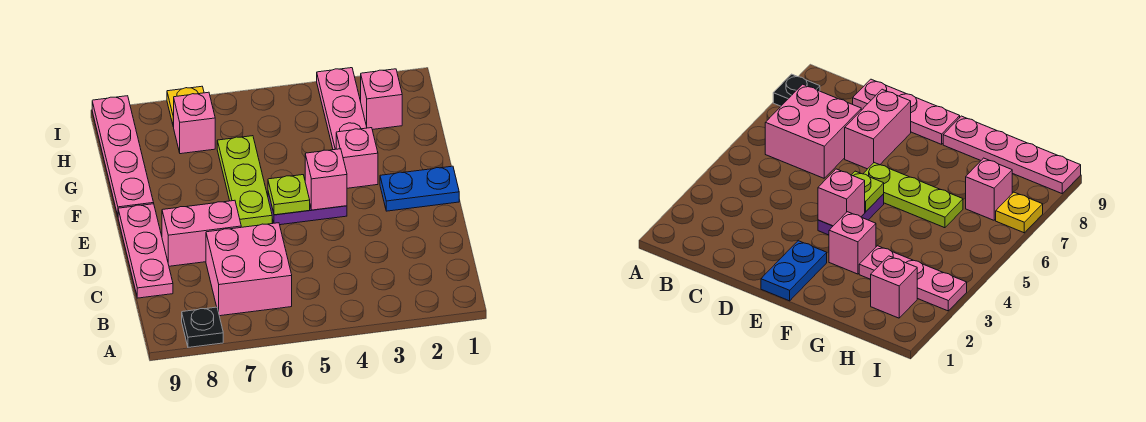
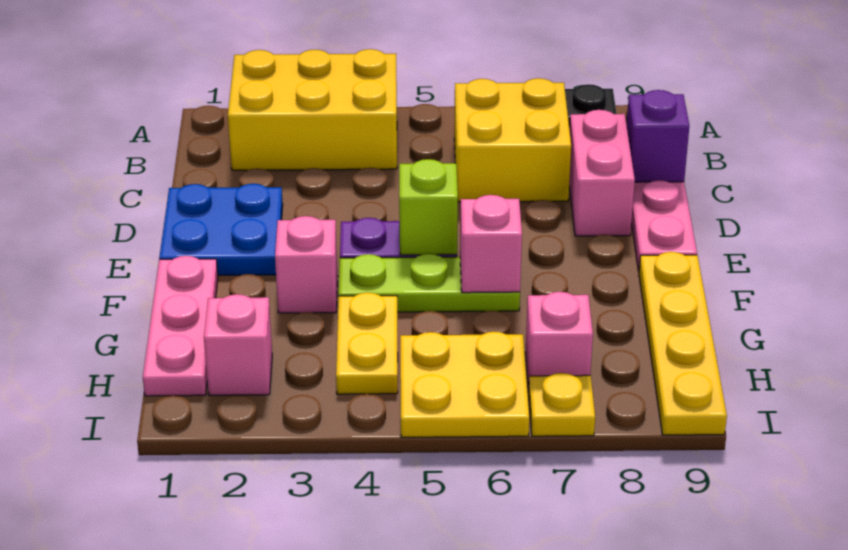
none -> yellow 2x3 brick [228,49,397,170]
pink 2x2 brick [206,223,292,316] -> yellow 2x2 brick [454,78,571,202]
none -> purple 1x1 brick [627,90,690,182]
pink 1x2 brick [162,200,241,266] -> pink 1x2 brick turned to [569,110,635,236]
blue 1x2 plate [380,166,459,211] -> blue 2x2 plate [159,184,283,275]
pink 1x1 brick [305,149,347,210] -> pink 1x1 brick moved to [460,195,522,293]
lime 1x1 plate [268,175,310,215] -> lime 1x1 brick [399,159,458,255]
lime 1x3 plate [217,136,272,227] -> lime 1x3 plate turned to [339,254,520,312]
pink 1x4 plate [92,96,154,216] -> yellow 1x4 plate [639,252,727,435]
pink 1x3 plate [317,68,367,150] -> pink 1x3 plate moved to [143,256,218,396]
none -> yellow 1x2 plate [336,293,398,394]
none -> yellow 2x2 plate [400,332,529,437]

